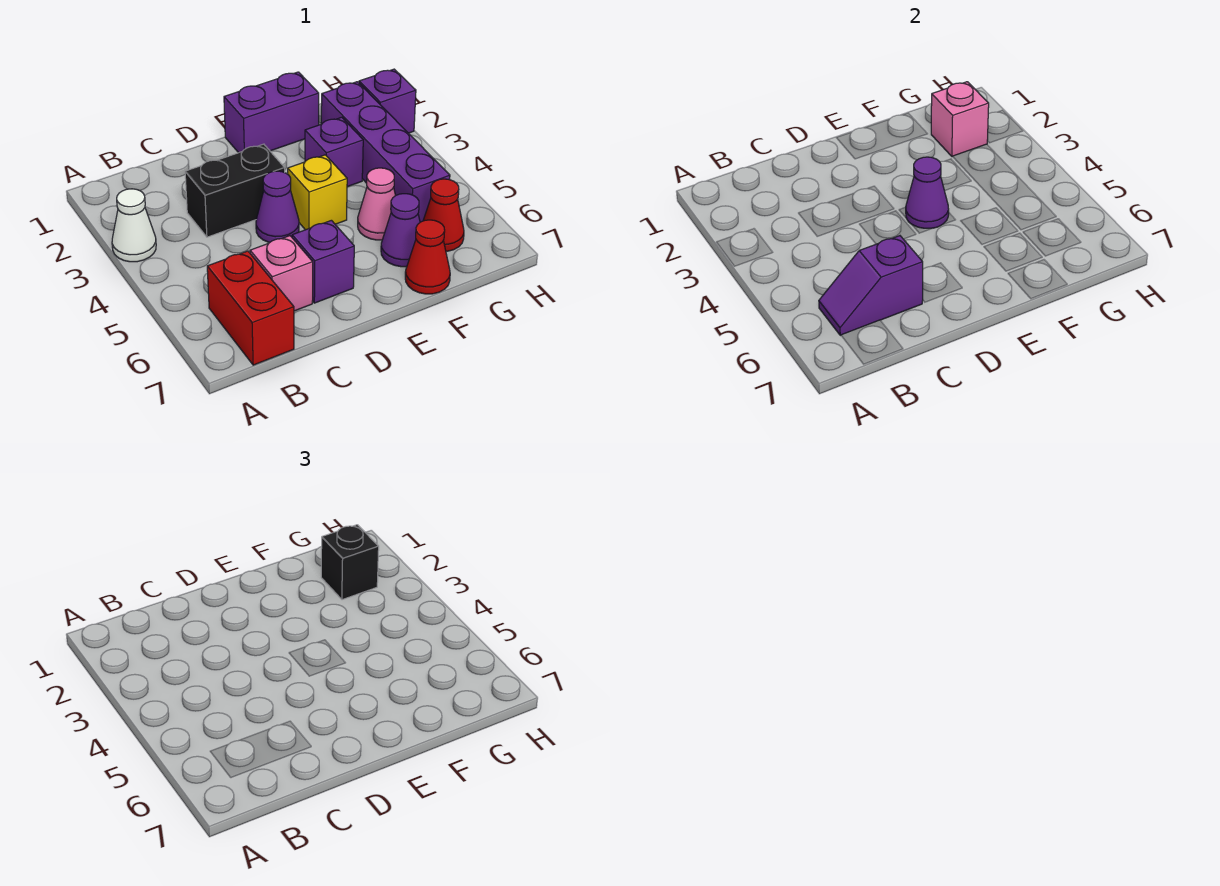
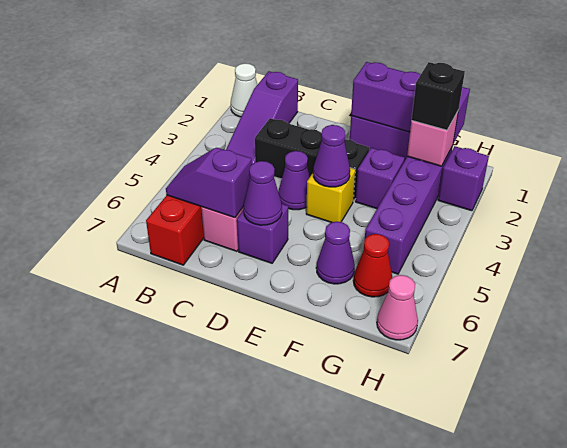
white 1x1 cone [112,189,156,262] -> white 1x1 cone moved to [231,63,257,117]
none -> purple 1x3 slope [226,71,298,164]
black 1x2 brick [185,144,285,237] -> black 1x3 brick [255,118,369,201]
none -> purple 1x1 cone [244,161,282,225]
none -> purple 1x3 brick [351,62,470,144]
pink 1x1 cone [358,168,396,240] -> pink 1x1 cone moved to [377,275,418,340]
red 1x1 cone [405,220,450,294] -> none

